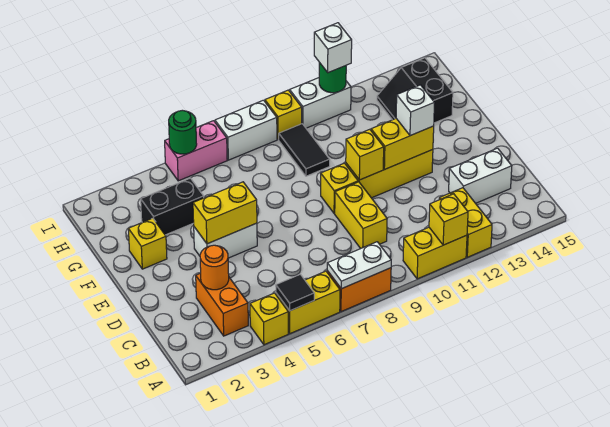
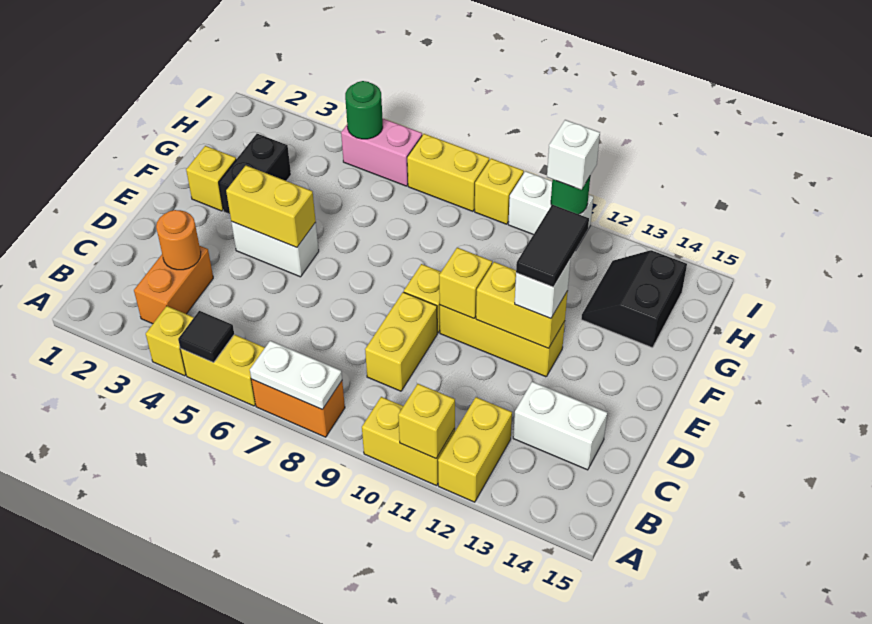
black 1x2 brick [141,178,204,235] -> black 1x2 brick turned to [219,134,291,214]
black 1x2 tile [279,124,330,176] -> black 1x2 tile moved to [516,205,589,287]
white 1x2 brick [215,100,277,160] -> yellow 1x2 brick [407,134,489,211]

